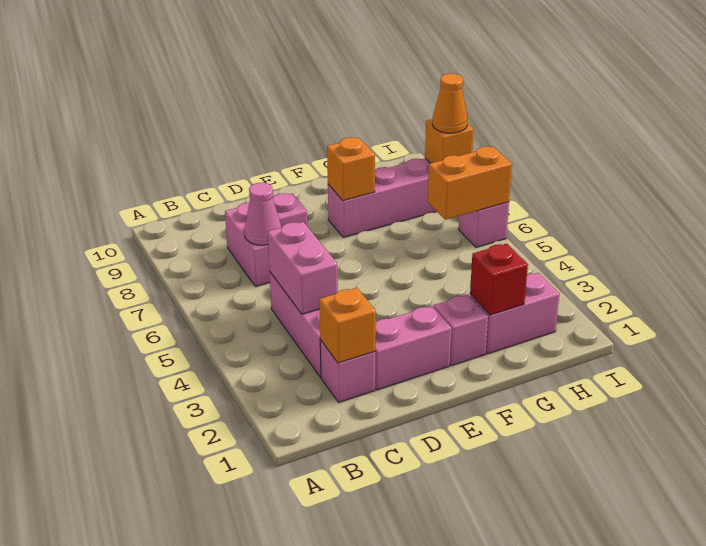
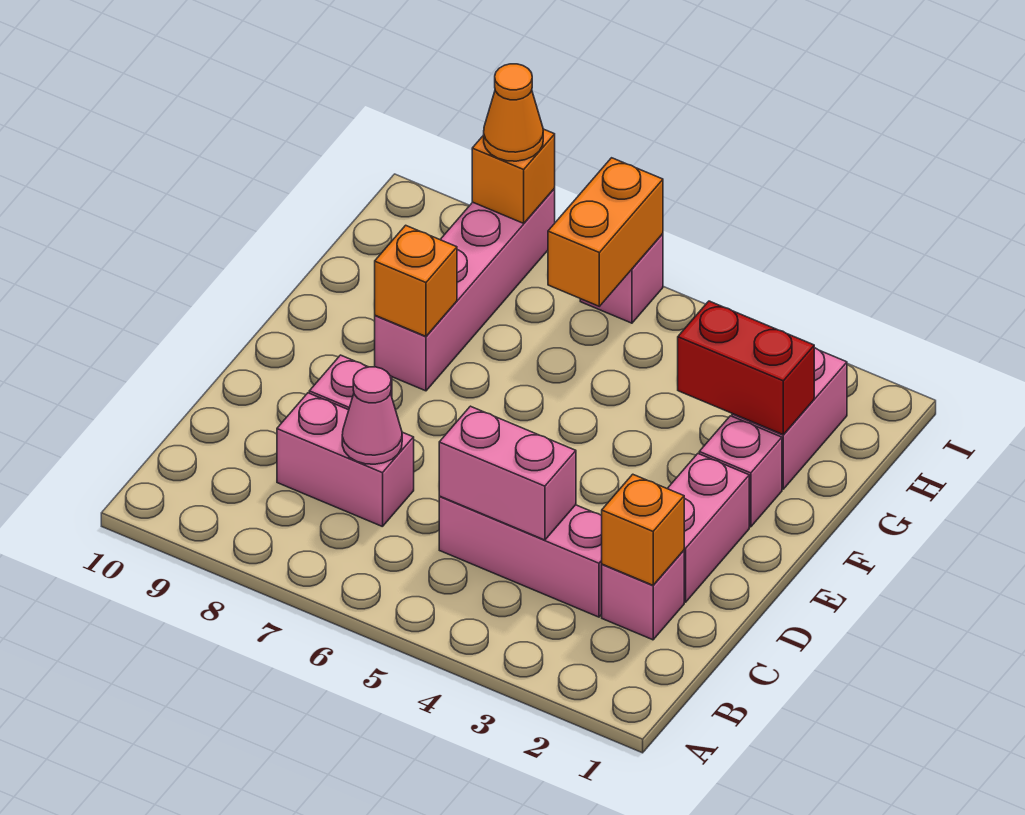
red 1x1 brick [470,243,528,315] -> red 1x2 brick [678,301,814,434]

